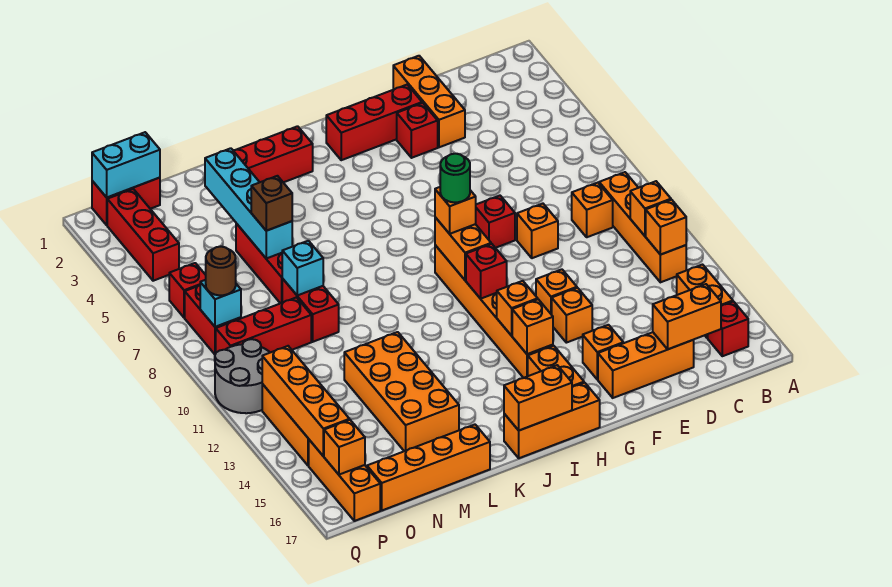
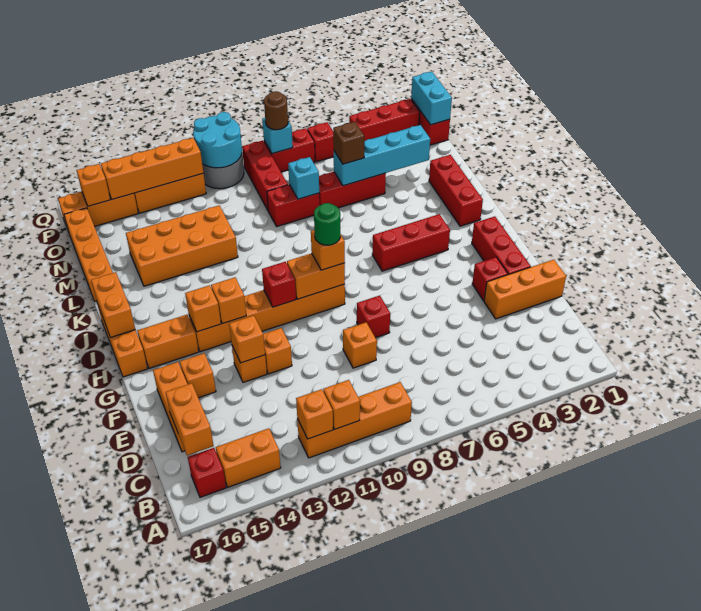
orange 1x1 brick [572,183,613,237] -> orange 1x1 brick moved to [229,315,265,363]
none -> red 1x3 brick [372,214,450,271]
none -> cyan 2x2 round brick [193,112,242,168]

